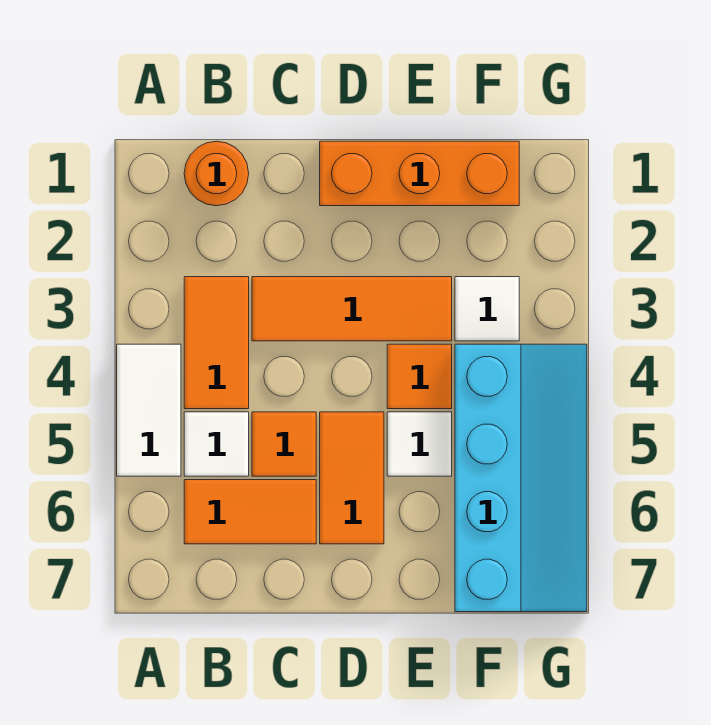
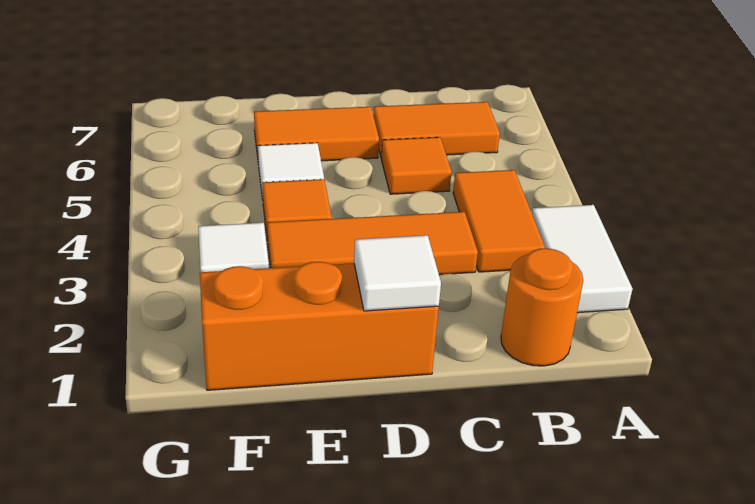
white 1x2 tile [117,344,181,476] -> white 1x2 tile moved to [532,205,632,313]
white 1x1 tile [184,412,249,476] -> white 1x1 tile moved to [354,235,441,311]
orange 1x2 tile [320,412,384,544] -> orange 1x2 tile turned to [254,107,379,161]
cyan 2x4 slope [455,344,587,612] -> none

